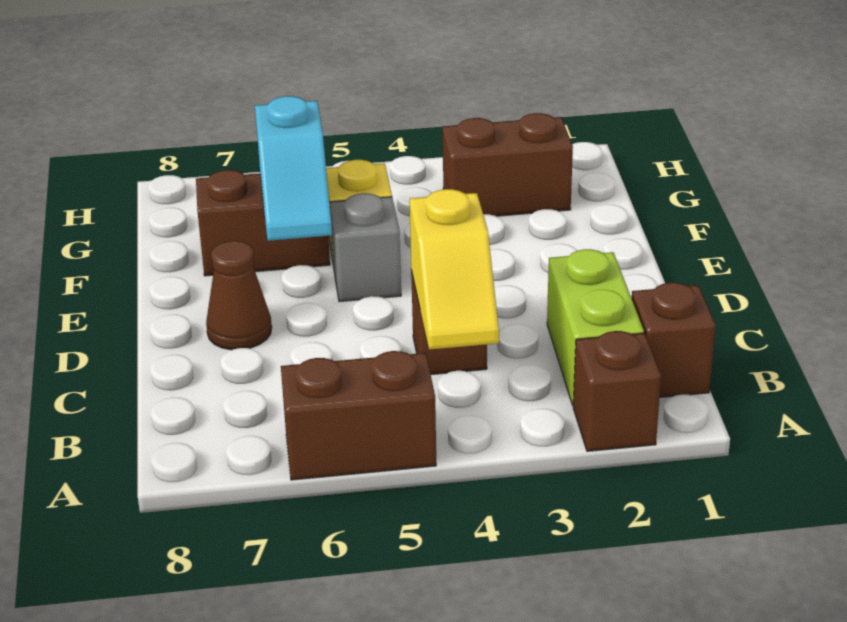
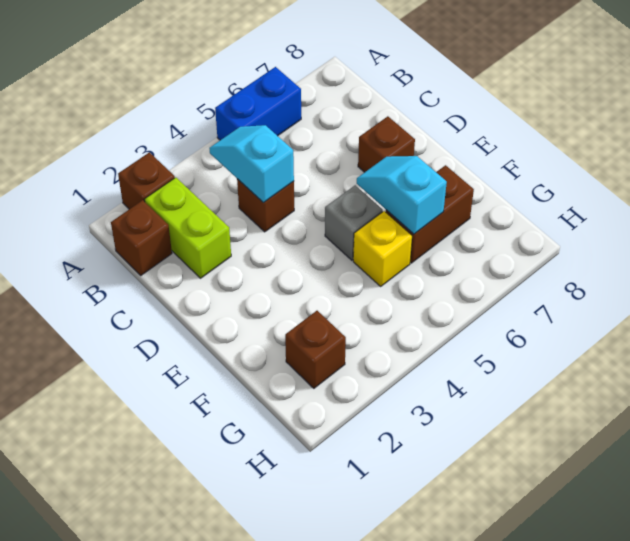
brown 1x2 brick [281,351,436,480] -> blue 1x2 brick [215,67,301,140]
yellow 1x2 slope [410,189,499,350] -> cyan 1x2 slope [209,125,294,203]
brown 1x1 cone [206,241,272,350] -> brown 1x1 brick [358,116,415,172]
brown 1x2 brick [443,113,573,216] -> brown 1x1 brick [285,311,346,388]

